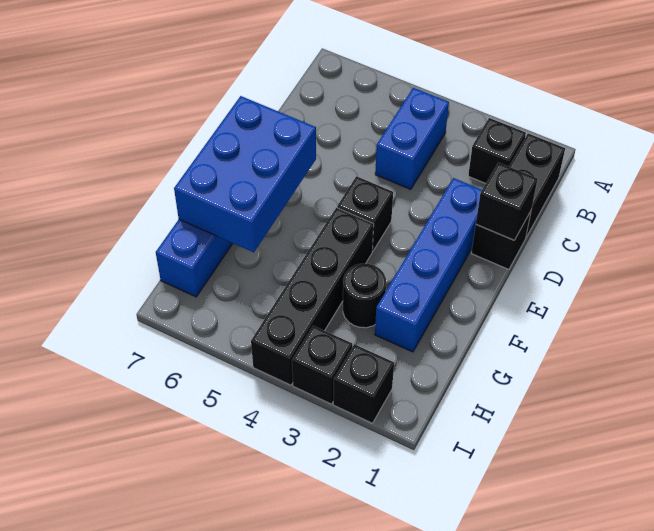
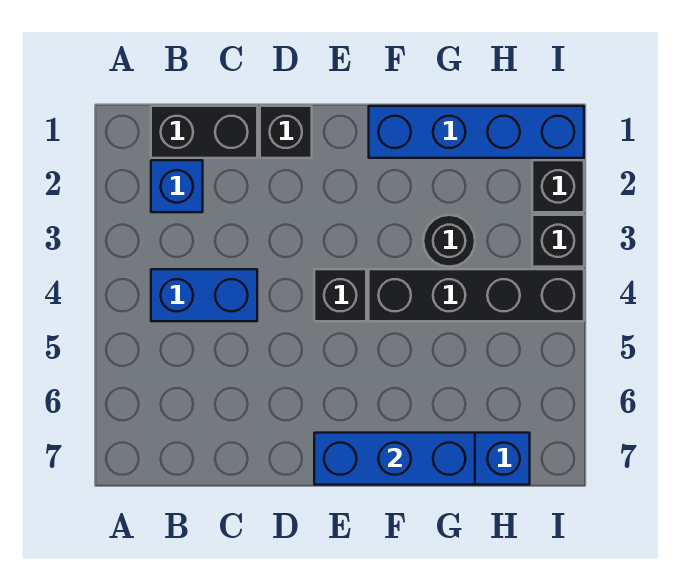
black 1x1 brick [468,118,526,183] -> blue 1x1 brick [151,160,203,212]
black 1x1 brick [476,163,538,240] -> none
blue 1x4 brick [375,178,482,352] -> blue 1x4 brick moved to [369,106,584,158]
blue 2x3 brick [174,96,316,252] -> blue 1x3 brick [314,433,475,485]

